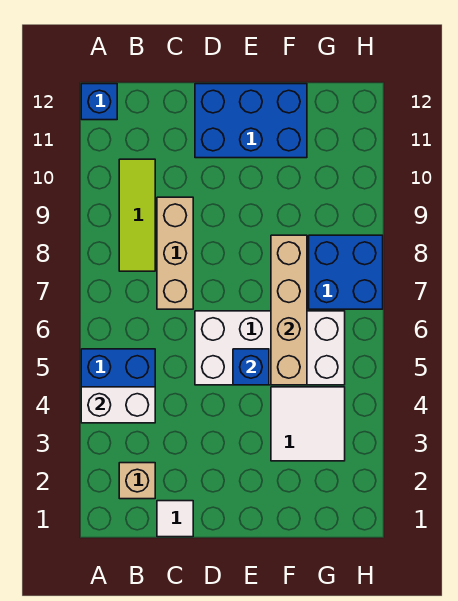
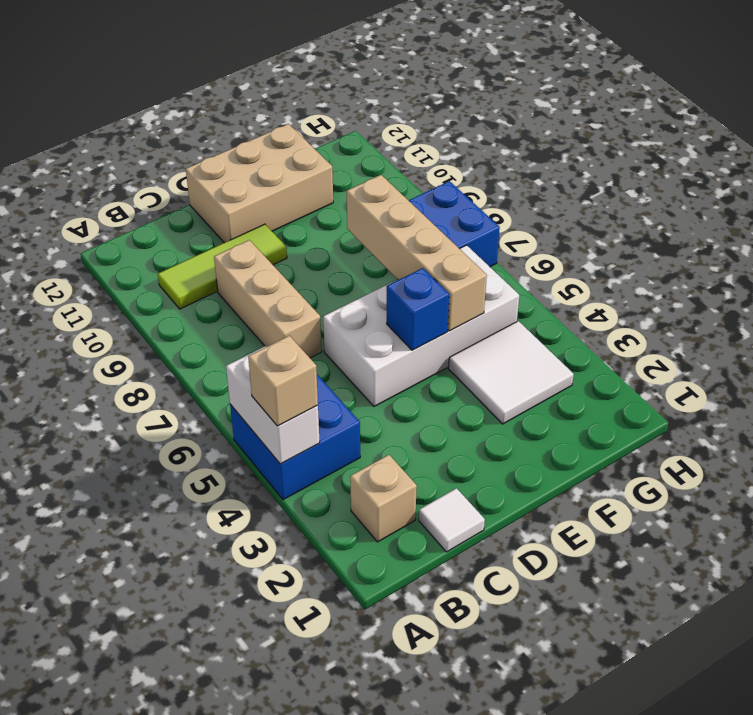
white 1x2 brick [81,387,155,423] -> white 1x2 brick turned to [226,346,320,464]
none -> tan 1x1 brick [248,336,318,426]
blue 1x1 brick [81,84,117,120] -> none
lime 1x3 tile [119,159,155,271] -> lime 1x3 tile turned to [158,224,287,309]
blue 2x3 brick [195,84,307,158] -> tan 2x3 brick [186,124,333,243]

